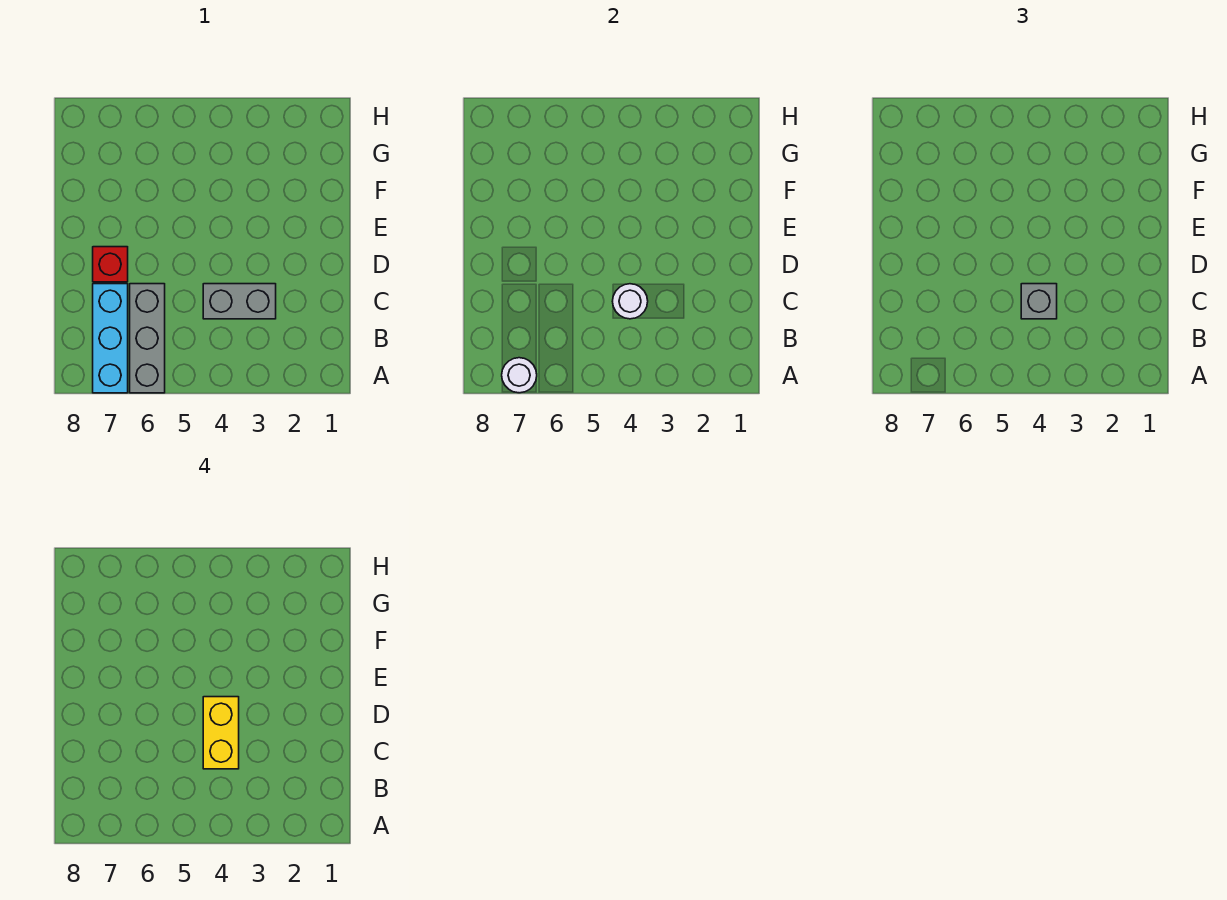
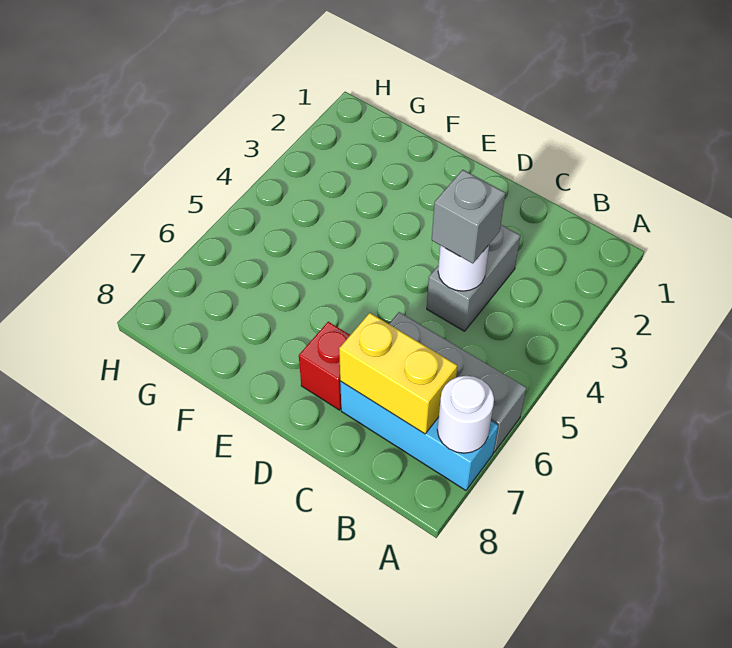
yellow 1x2 brick [203,697,239,769] -> yellow 1x2 brick moved to [339,313,457,434]

